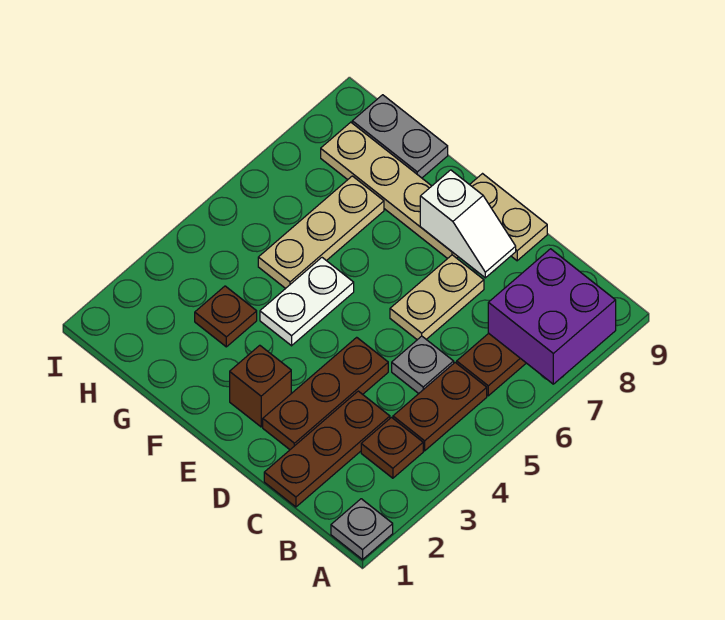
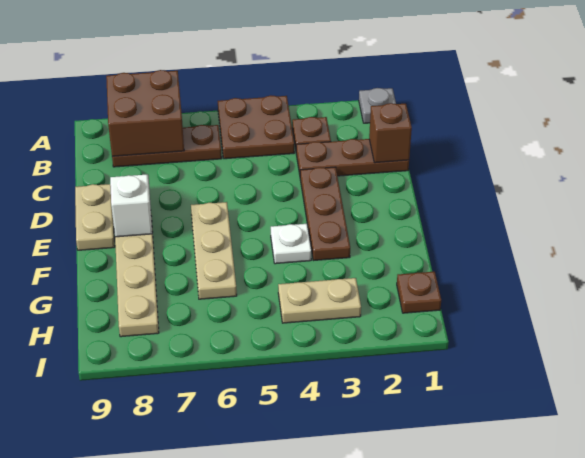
purple 2x2 brick [488,249,616,384] -> brown 2x2 brick [106,70,184,156]
brown 1x2 plate [393,363,487,451] -> brown 2x2 plate [218,95,294,159]
grey 1x1 plate [392,336,454,394] -> none
brown 1x3 plate [263,337,388,450] -> brown 1x3 plate turned to [300,167,350,261]
tan 1x2 plate [390,255,484,340] -> tan 1x2 plate moved to [278,278,361,323]
brown 1x1 brick [230,345,291,427] -> brown 1x1 brick moved to [369,103,412,163]
white 1x2 plate [260,258,354,346] -> white 1x1 plate [271,224,311,264]
brown 1x1 plate [195,286,257,347] -> brown 1x1 plate moved to [397,271,441,313]
tan 1x3 plate [258,176,384,289] -> tan 1x3 plate turned to [191,202,237,299]
grey 1x2 plate [352,95,448,178] -> none

